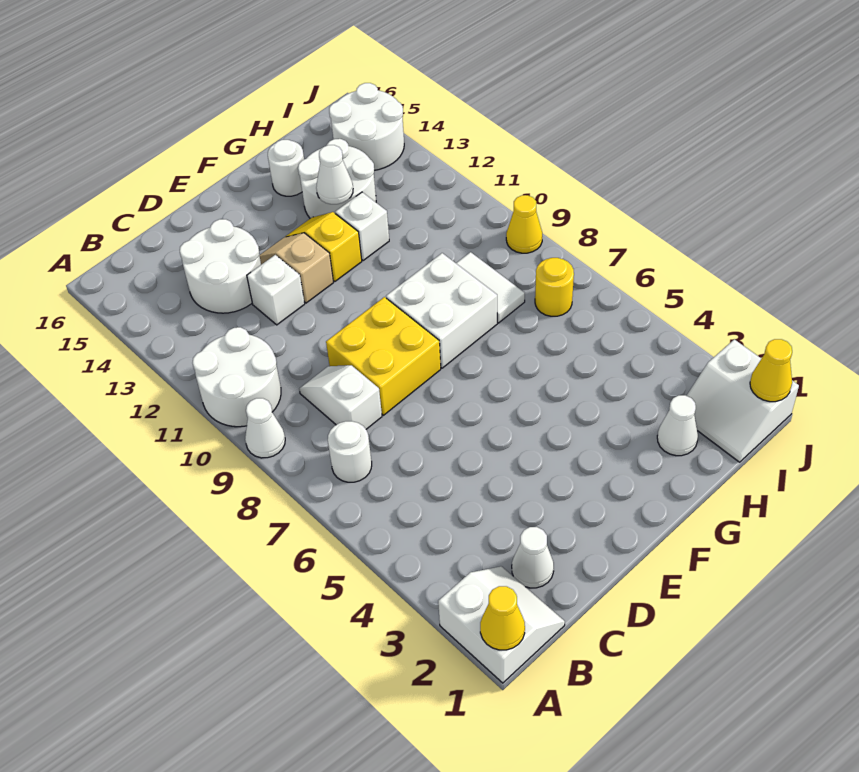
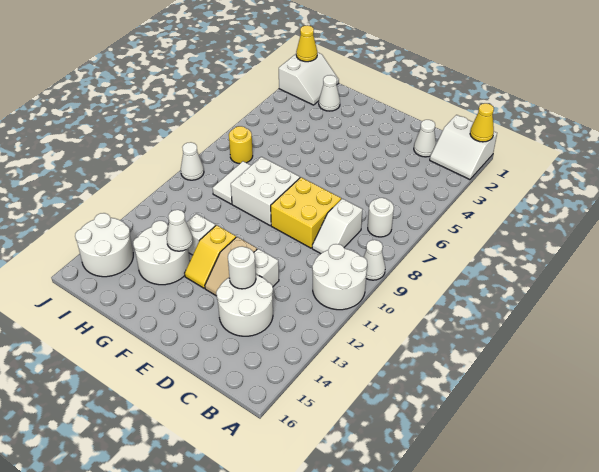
white 2x2 slope [438,566,565,683] -> white 2x2 slope turned to [430,115,497,180]
white 1x1 round brick [268,140,304,196] -> white 1x1 round brick moved to [228,246,256,289]
yellow 1x1 cone [506,195,542,253] -> white 1x1 cone [181,142,204,180]

